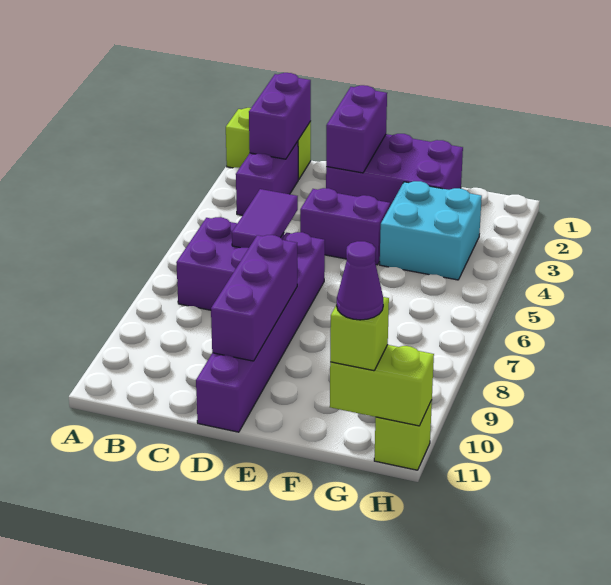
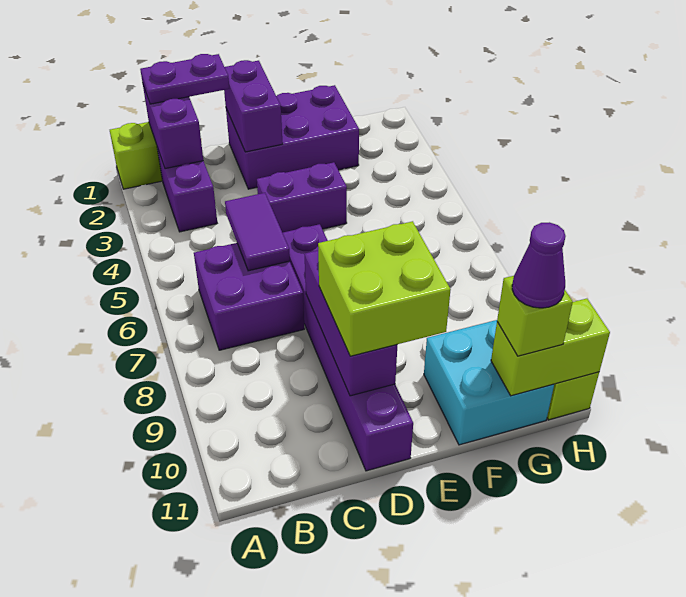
none -> purple 1x2 plate [140,54,229,104]
none -> lime 2x2 brick [318,221,451,356]
cyan 2x2 brick [380,181,482,280] -> cyan 2x2 brick moved to [424,320,554,445]

